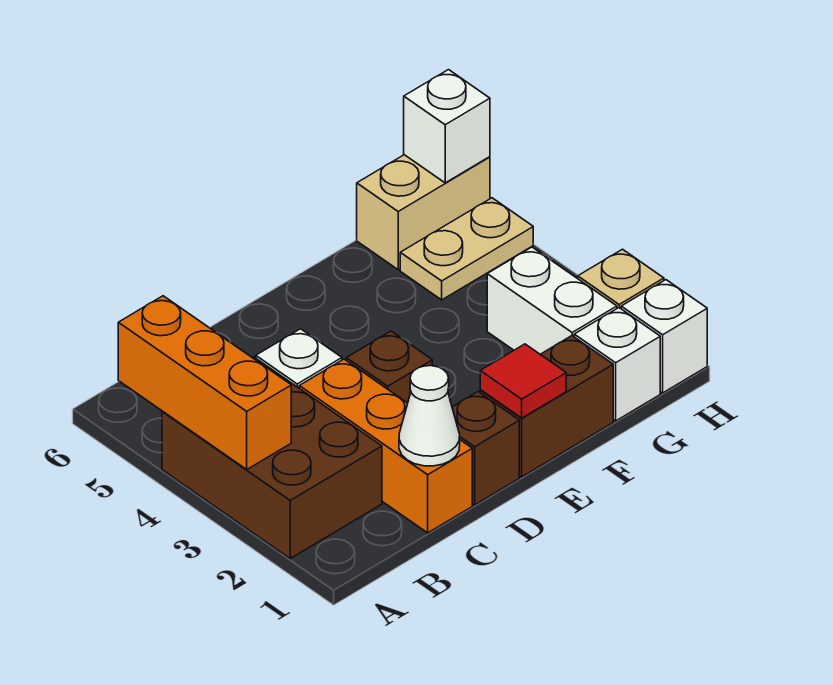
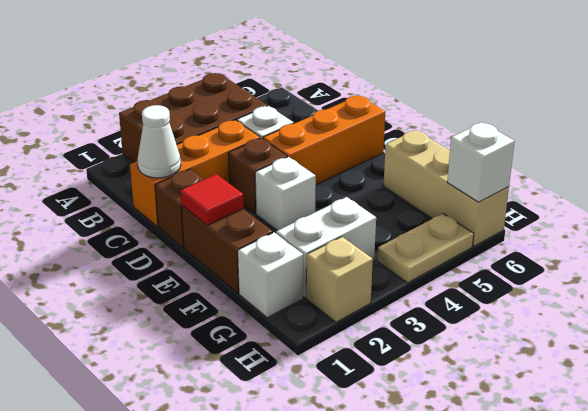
orange 1x3 brick [118,296,291,469] -> orange 1x3 brick moved to [263,96,385,185]
tan 1x2 plate [400,198,533,300] -> tan 1x2 plate turned to [377,213,474,283]
tan 1x2 brick [357,155,490,270] -> tan 1x3 brick [383,130,509,246]
white 1x1 brick [621,280,707,393] -> white 1x1 brick moved to [255,157,316,231]

